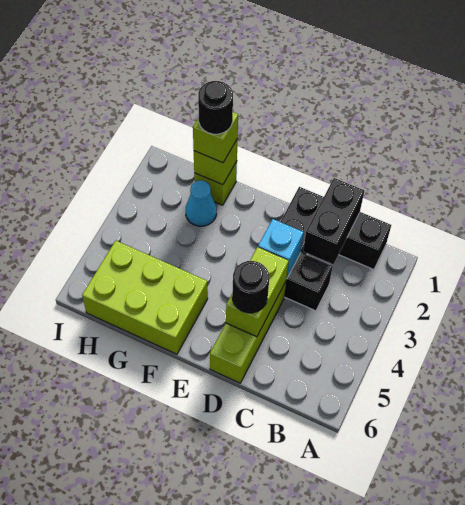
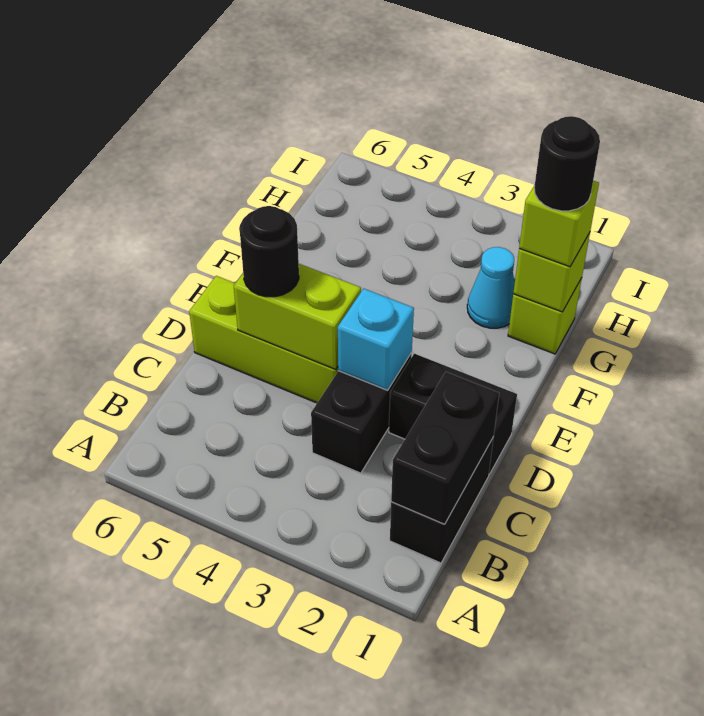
black 1x2 brick [303,178,364,264] -> black 1x2 brick turned to [391,372,499,524]
lime 2x3 brick [82,241,208,354] -> none

